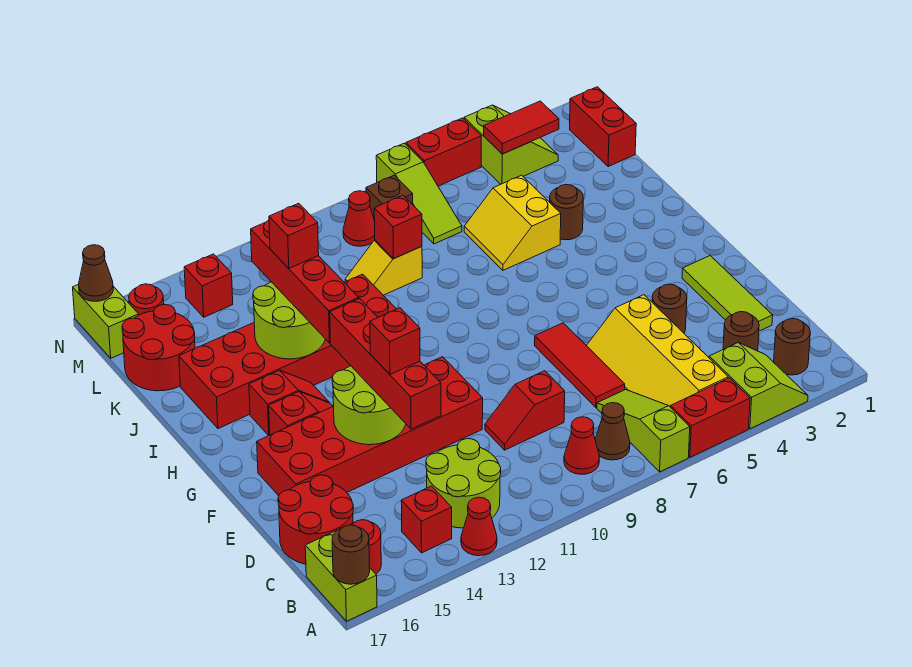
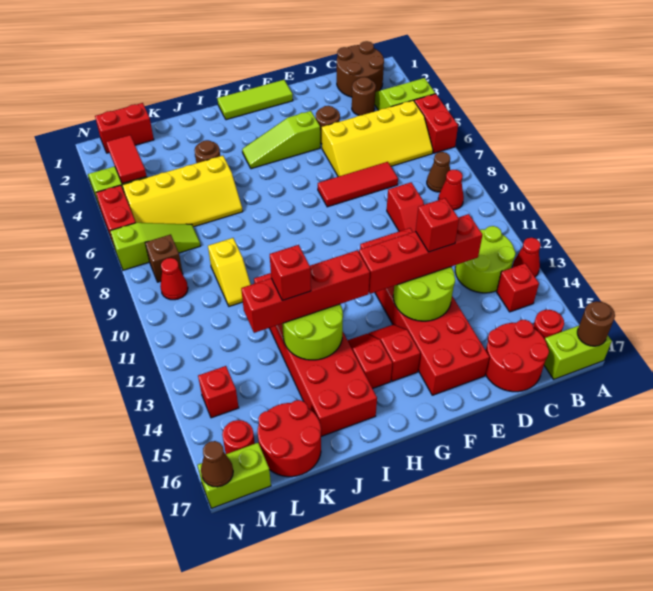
lime 1x3 slope [597,390,690,472] -> lime 1x3 slope moved to [242,111,320,169]
brown 1x1 round brick [774,318,810,375] -> brown 2x2 round brick [337,41,384,97]
lime 1x3 tile [682,256,773,331] -> lime 1x3 tile moved to [217,80,293,120]
yellow 2x2 slope [464,175,561,270] -> yellow 2x4 slope [122,156,243,227]
red 1x1 brick [374,195,422,259] -> none

